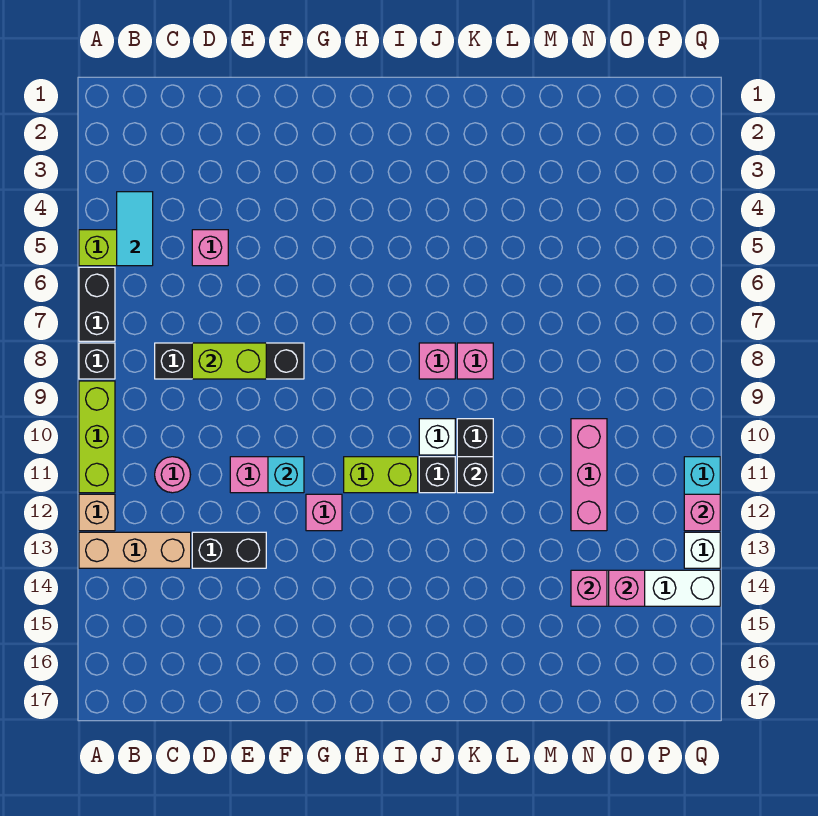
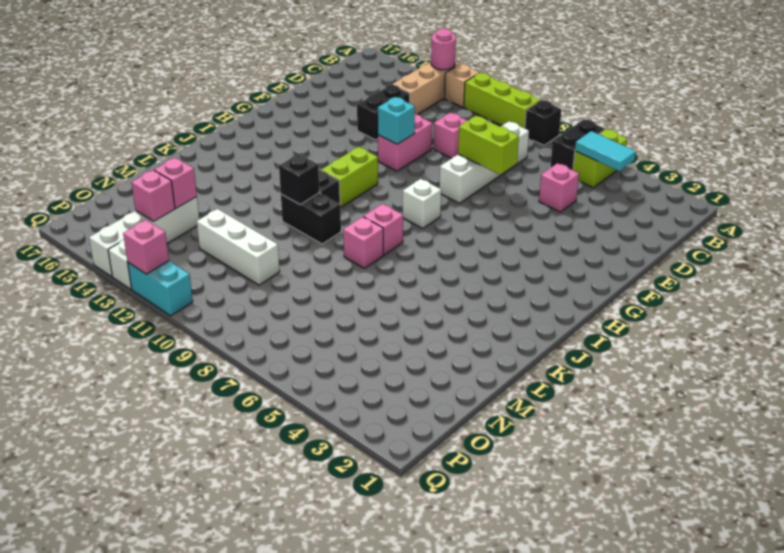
black 1x2 brick [79,267,115,341] -> black 1x2 brick turned to [550,119,605,170]
black 1x4 brick [155,343,304,379] -> white 1x4 brick [439,121,529,203]
pink 1x1 round brick [155,457,191,493] -> pink 1x1 round brick moved to [431,29,456,70]
lime 1x2 brick [192,343,266,379] -> lime 1x2 brick turned to [458,116,519,175]
pink 1x1 brick [306,494,342,531] -> pink 1x1 brick moved to [433,113,467,158]
white 1x1 brick [419,419,455,455] -> white 1x1 brick moved to [403,179,441,228]
pink 1x3 brick [571,419,607,531] -> white 1x3 brick [197,209,280,285]

